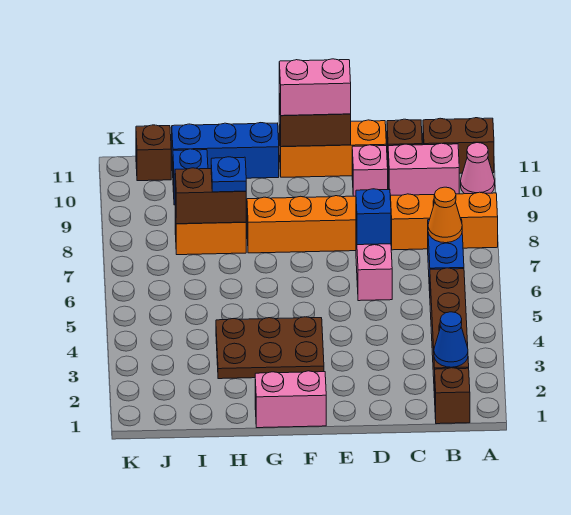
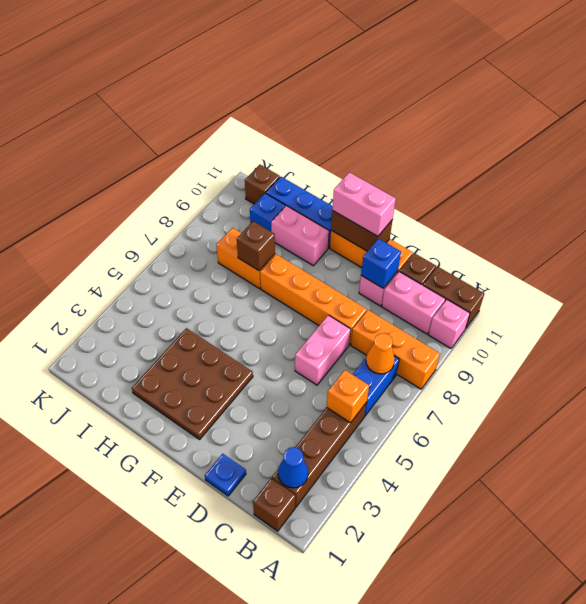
pink 1x1 cone [461,143,495,194] -> pink 1x1 brick [429,300,470,348]
none -> orange 1x1 brick [327,370,369,423]
blue 1x1 brick [356,189,391,245] -> blue 1x1 brick moved to [361,239,401,288]
pink 1x2 brick [255,371,326,428] -> pink 1x2 brick moved to [271,206,329,266]
brown 2x3 plate [216,317,324,379] -> brown 3x3 plate [132,328,253,439]
brown 1x2 brick [175,168,246,224] -> brown 1x1 brick [237,221,275,271]
blue 1x1 plate [211,157,246,192] -> blue 1x1 plate moved to [205,454,246,496]

